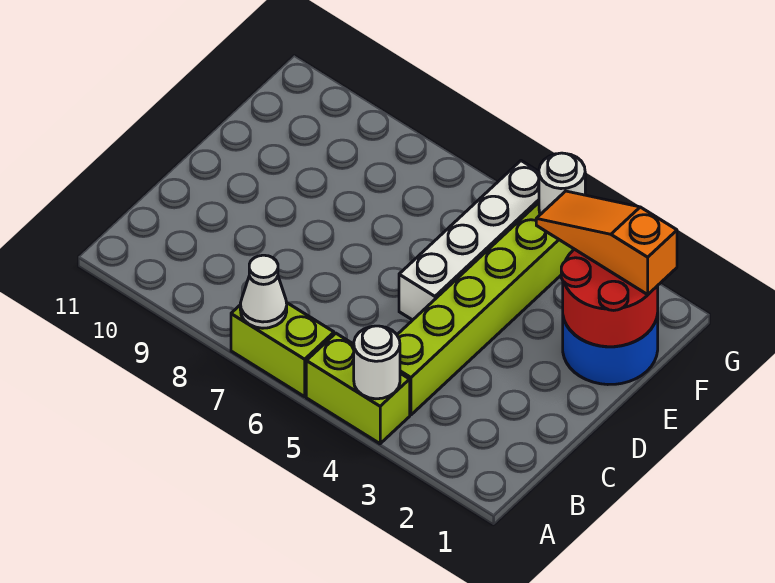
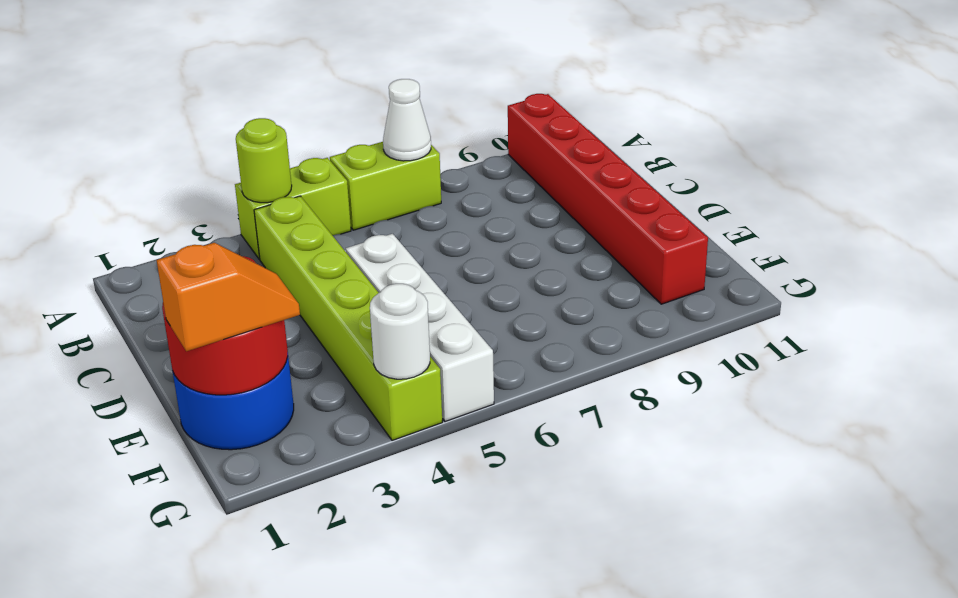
white 1x1 round brick [354,326,400,399] -> lime 1x1 round brick [236,118,292,203]
none -> red 1x6 brick [508,94,708,304]
orange 1x3 slope [536,191,677,294] -> orange 1x2 slope [157,243,300,351]

